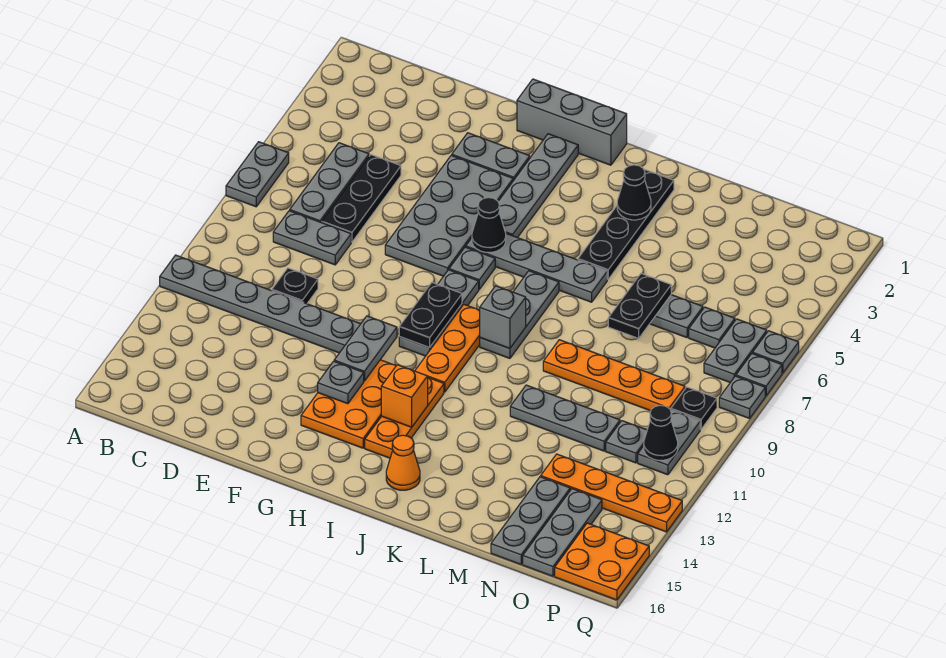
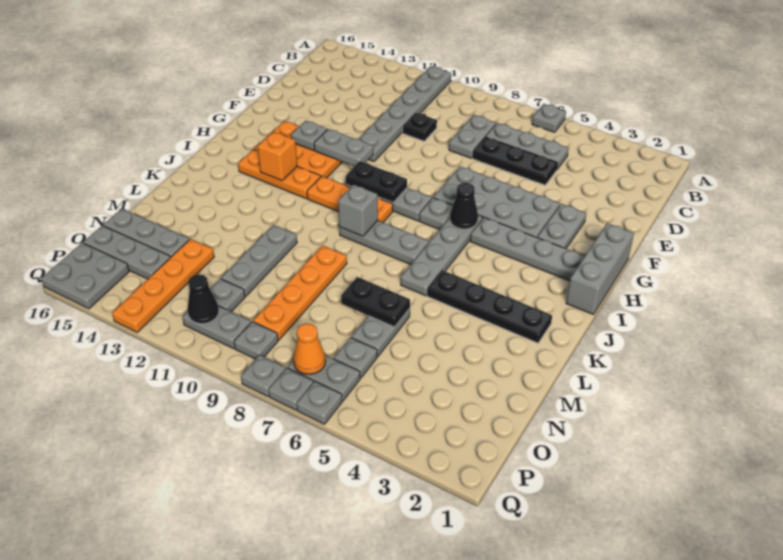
grey 1x2 plate [226,142,289,207] -> grey 1x1 plate [532,104,566,132]
orange 1x1 cone [386,435,420,490] -> orange 1x1 cone moved to [293,324,326,374]
black 1x1 cone [617,165,651,220] -> none
black 1x1 plate [671,387,717,429] -> grey 1x1 plate [234,322,278,359]
orange 2x2 plate [555,523,649,600] -> grey 2x2 plate [41,243,129,309]

